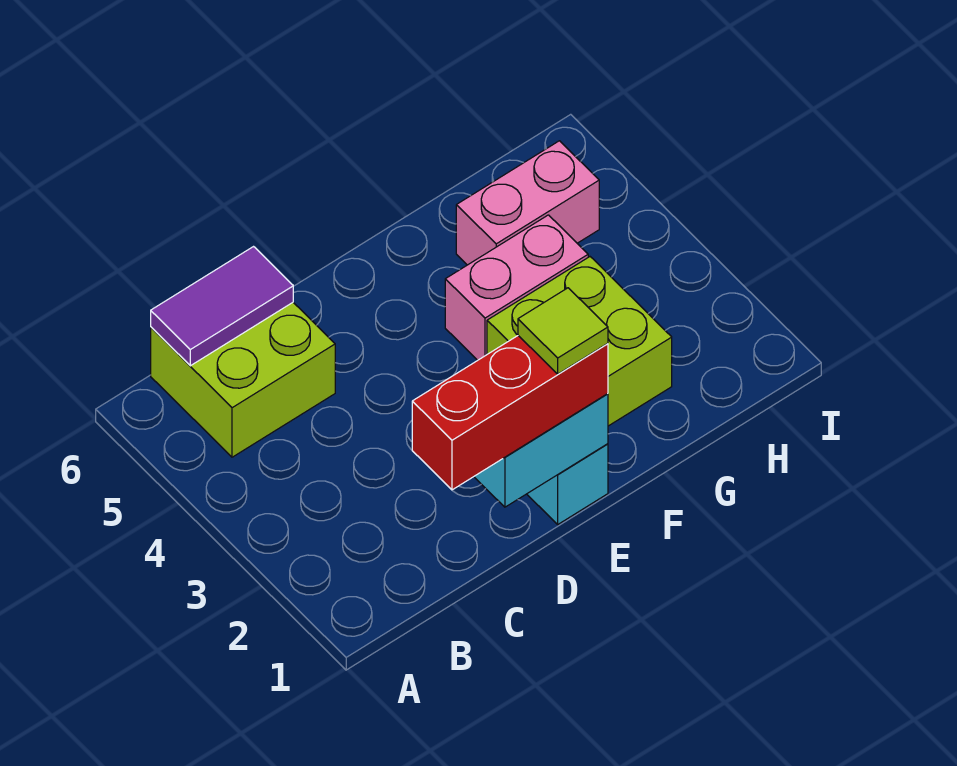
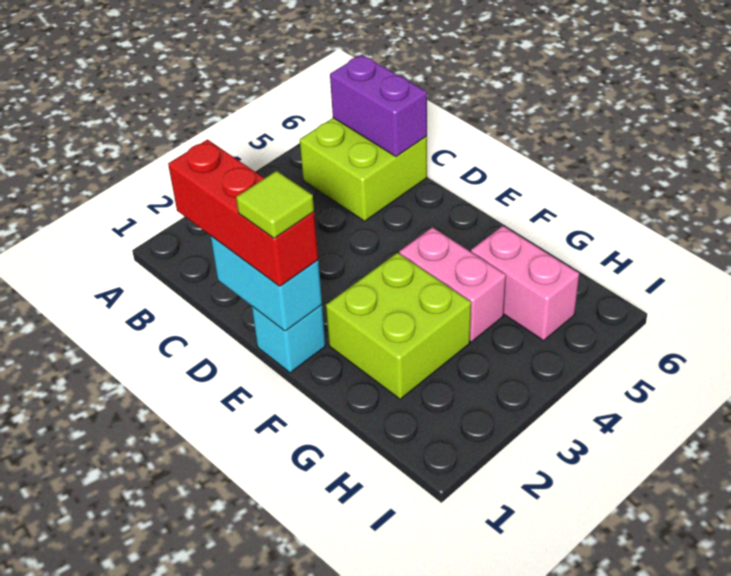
purple 1x2 tile [151,247,293,366] -> purple 1x2 brick [330,54,427,157]

